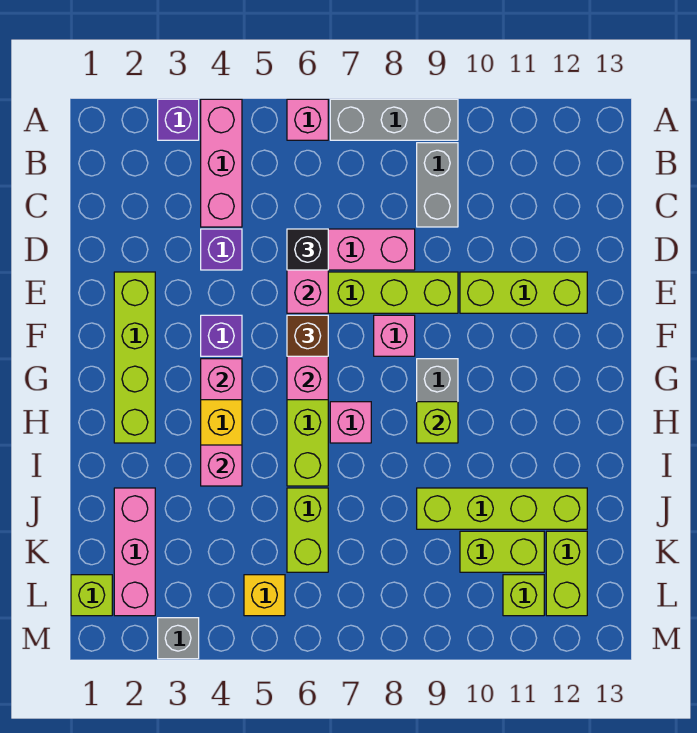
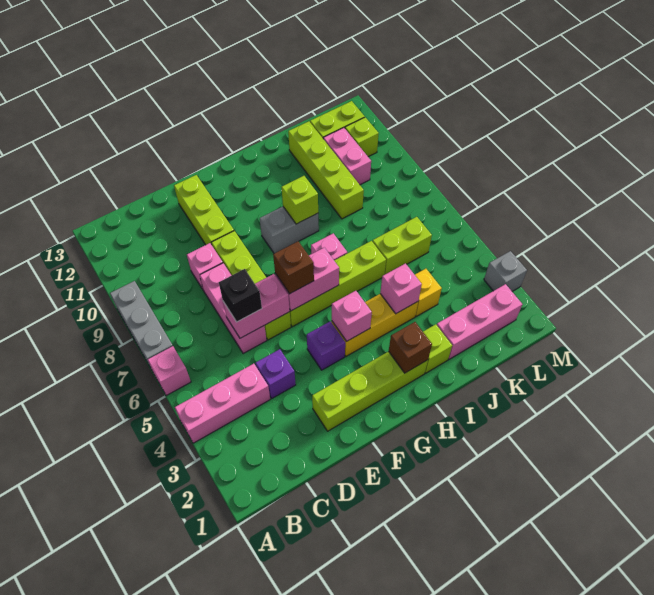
purple 1x1 brick [158,99,199,140] -> none
grey 1x2 brick [417,143,458,227] -> none
pink 1x1 brick [374,315,415,356] -> pink 1x1 brick moved to [187,243,223,289]
none -> brown 1x1 brick [389,322,432,373]
lime 1x2 brick [460,531,544,572] -> pink 1x2 brick [323,128,371,185]
lime 1x1 brick [71,575,112,616] -> lime 1x1 brick moved to [423,324,452,373]
yellow 1x1 brick [244,575,285,616] -> yellow 1x1 brick moved to [415,269,442,316]

